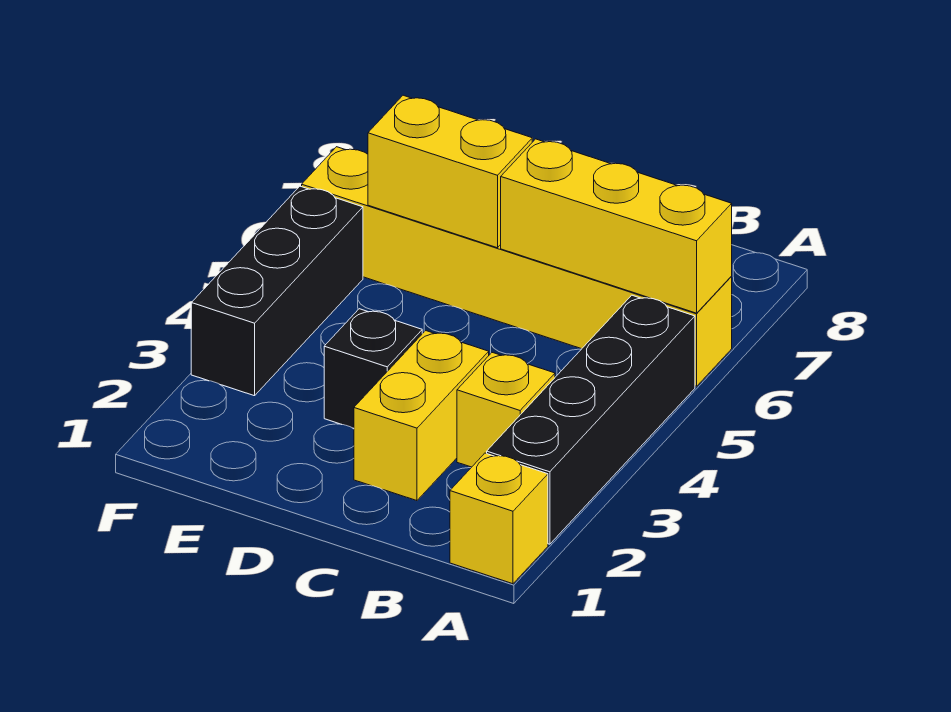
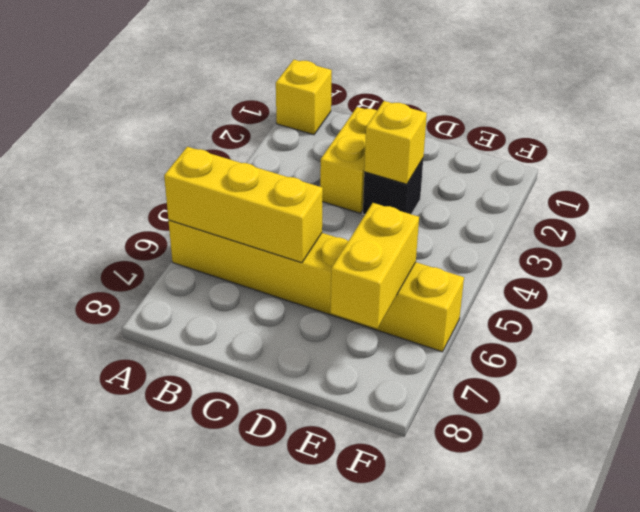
black 1x4 brick [487,295,695,544] -> none
yellow 1x1 brick [457,353,555,467] -> yellow 1x1 brick moved to [364,101,427,184]
yellow 1x2 brick [368,95,532,248] -> yellow 1x2 brick turned to [331,203,419,328]
black 1x3 brick [191,186,363,396] -> none

